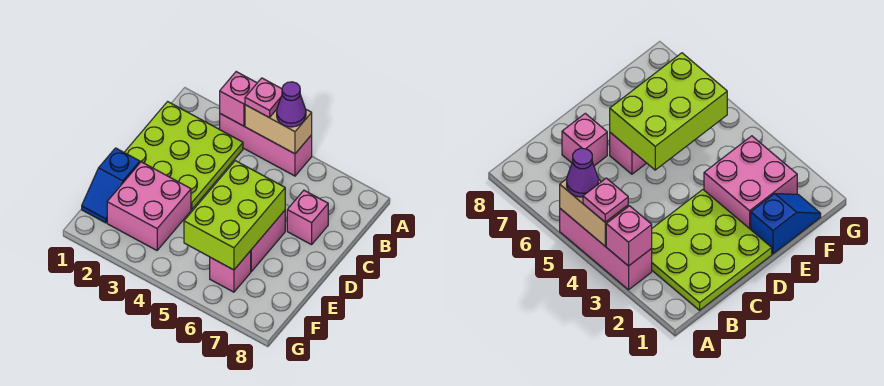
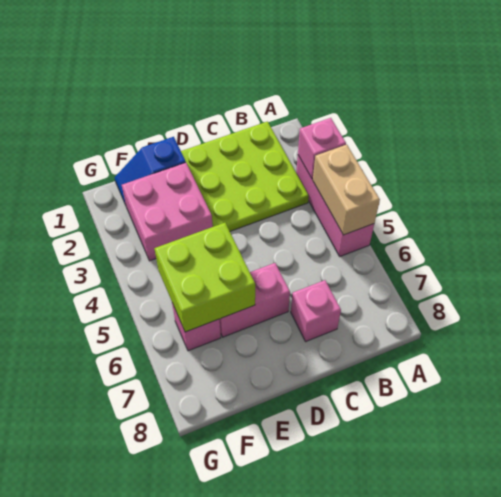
pink 1x1 plate [245,78,282,118] -> none
purple 1x1 cone [277,82,306,127] -> none
lime 2x3 brick [184,161,285,270] -> lime 2x2 brick [154,223,255,332]

